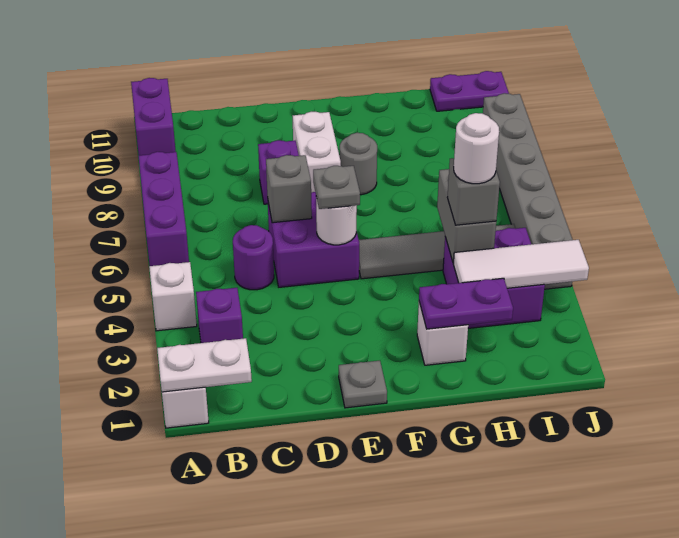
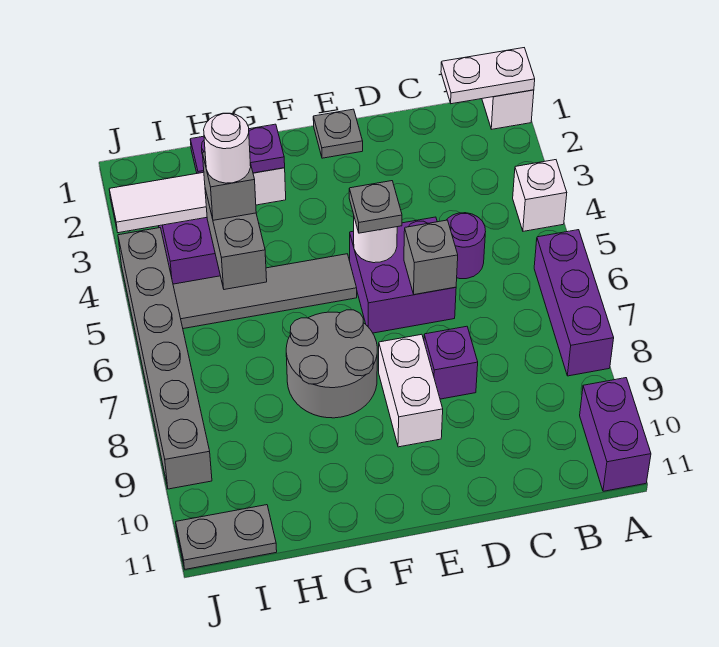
purple 1x1 brick [196,288,243,343] -> none
grey 1x1 round brick [340,133,377,195] -> grey 2x2 round brick [286,310,377,418]
purple 1x2 plate [430,71,509,111] -> grey 1x2 plate [176,505,277,569]

